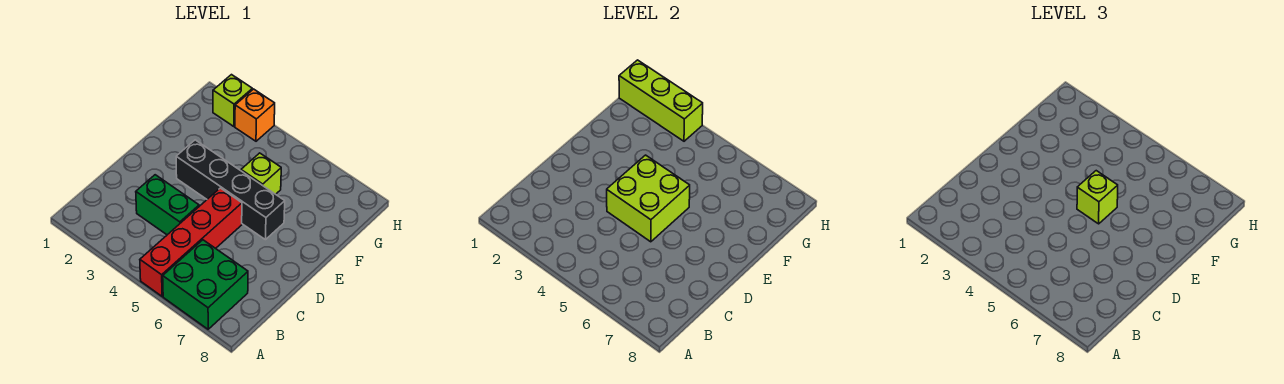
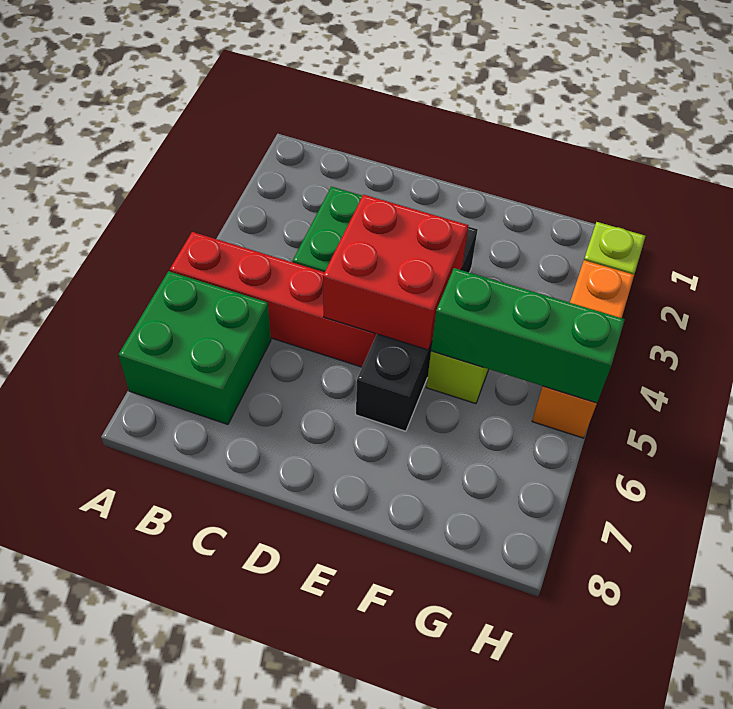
lime 2x2 brick [607,155,690,242] -> red 2x2 brick [323,195,468,350]
lime 1x1 brick [1077,171,1118,224] -> none
none -> green 1x3 brick [431,268,625,403]
lime 1x3 brick [619,60,703,141] -> none
orange 1x1 brick [235,89,275,141] -> orange 1x3 brick [532,260,634,438]

